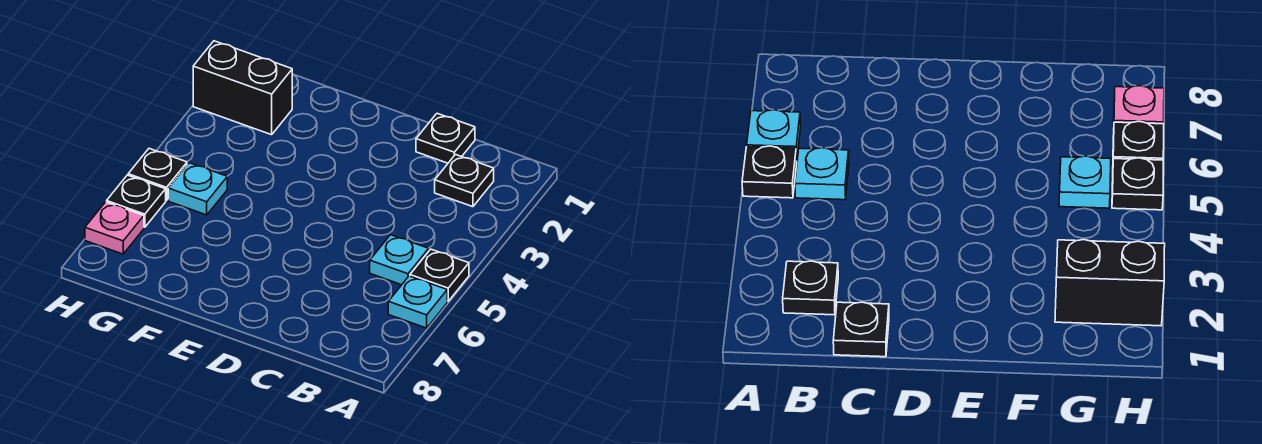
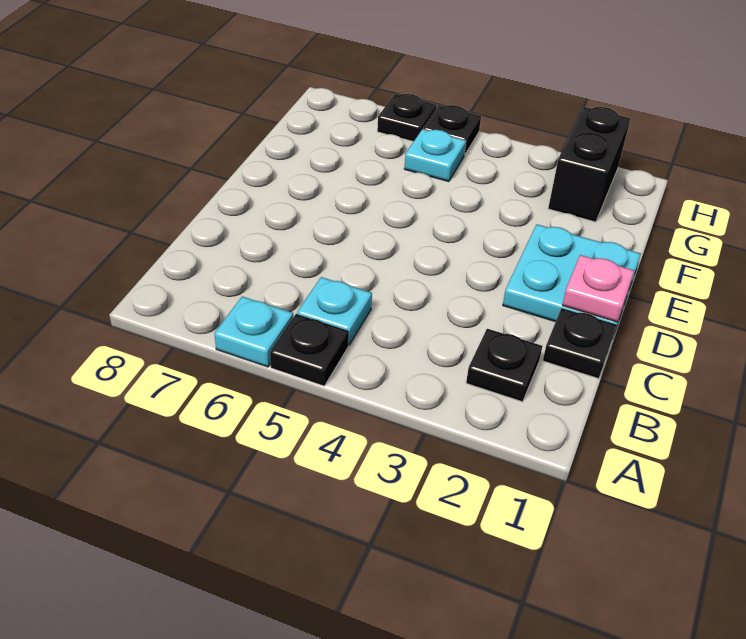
none -> cyan 2x2 plate [503,224,641,333]
pink 1x1 plate [85,202,144,254] -> pink 1x1 plate moved to [562,255,634,322]

